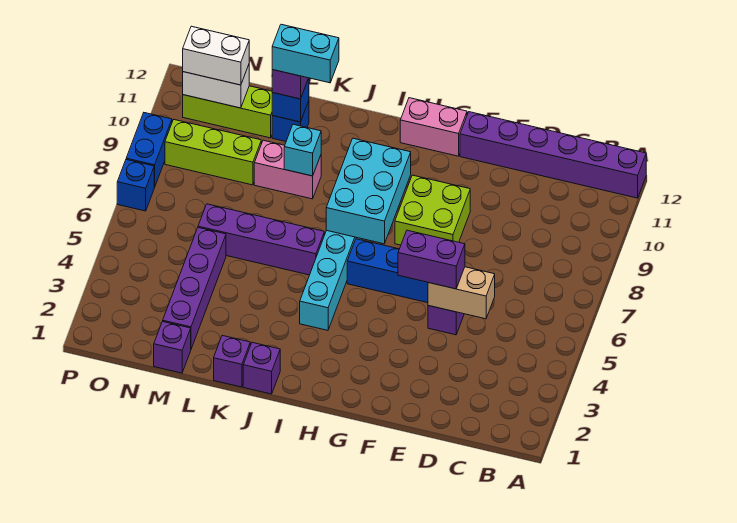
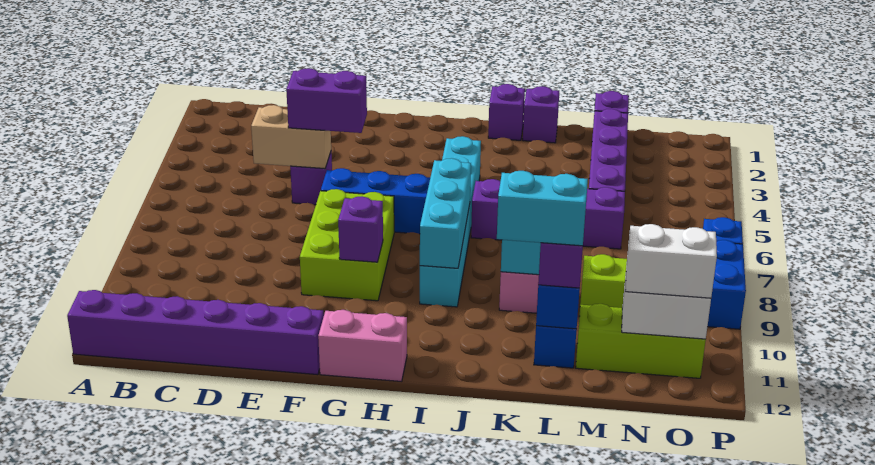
lime 2x2 brick [395,175,470,245] -> lime 2x3 brick [300,189,394,301]
none -> purple 1x1 brick [338,196,383,262]
cyan 2x3 brick [326,138,411,244] -> cyan 1x3 brick [420,158,471,268]

